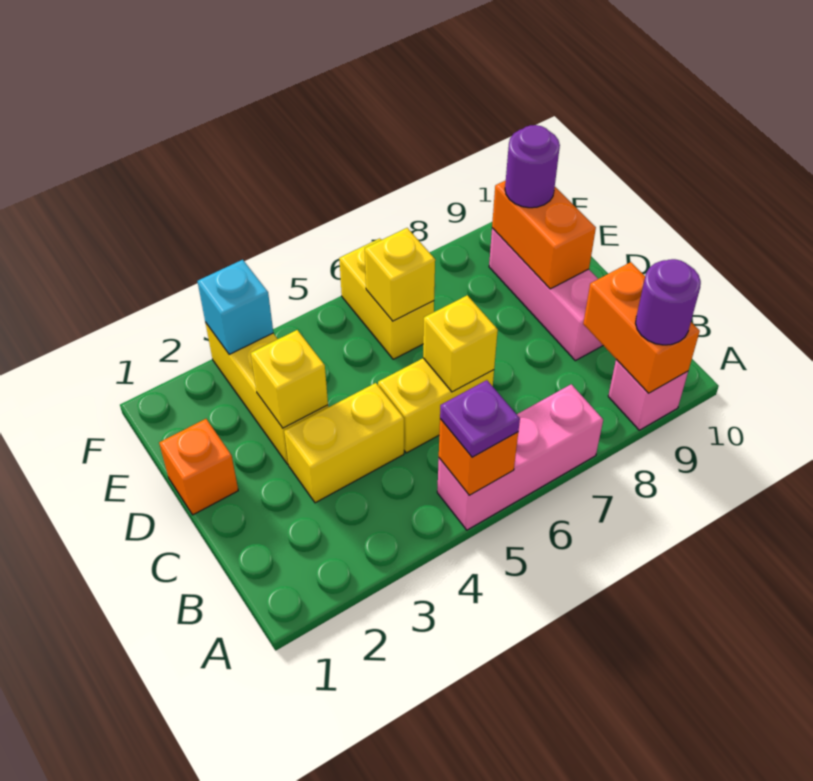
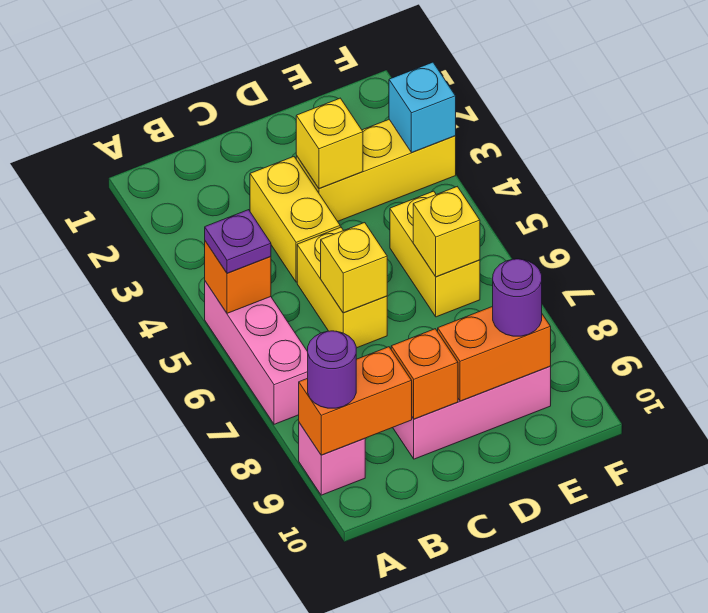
orange 1x1 brick [159,419,238,515] -> orange 1x1 brick moved to [391,329,458,419]
yellow 1x2 brick [339,238,434,359] -> yellow 1x2 brick turned to [390,191,480,317]

